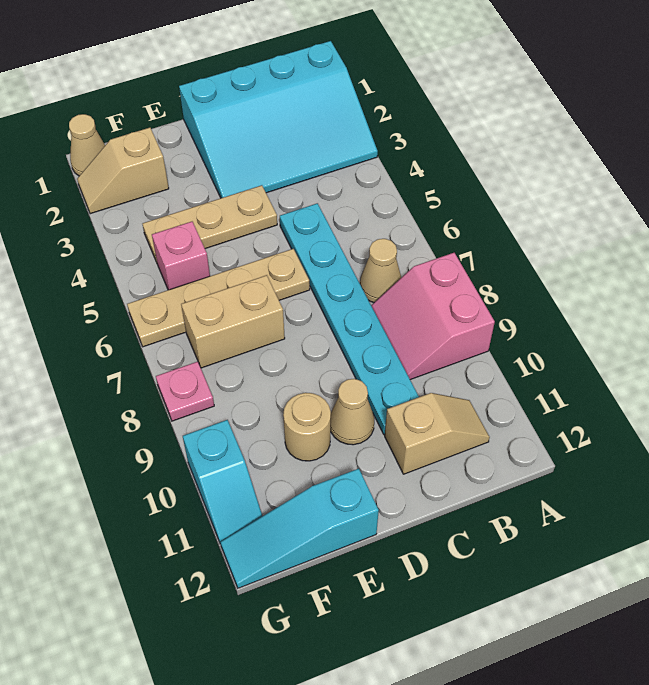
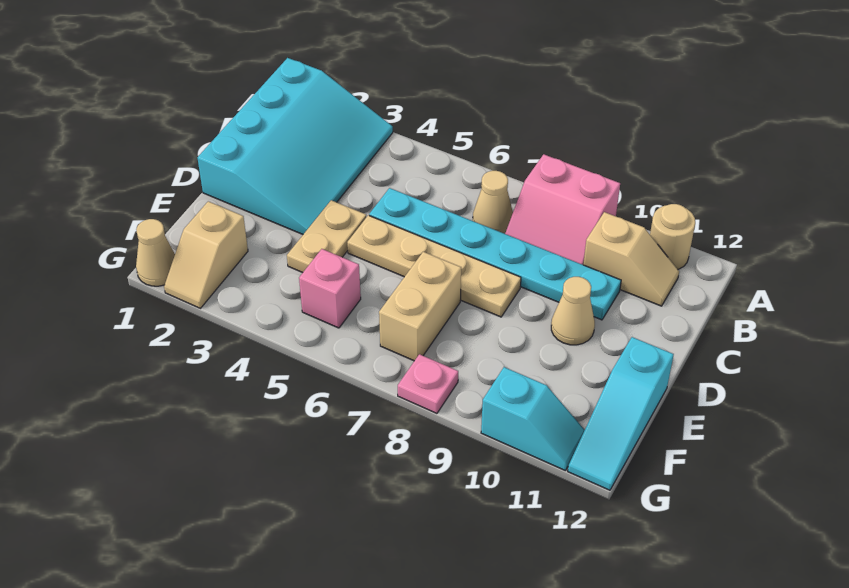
tan 1x2 slope [385,393,490,474] -> tan 1x2 slope turned to [583,212,679,306]
tan 1x3 plate [143,185,277,262] -> tan 1x2 plate [287,200,366,273]
tan 1x4 plate [127,249,310,347] -> tan 1x4 plate turned to [347,215,521,317]
tan 1x1 round brick [283,393,331,461] -> tan 1x1 round brick moved to [650,204,695,269]

